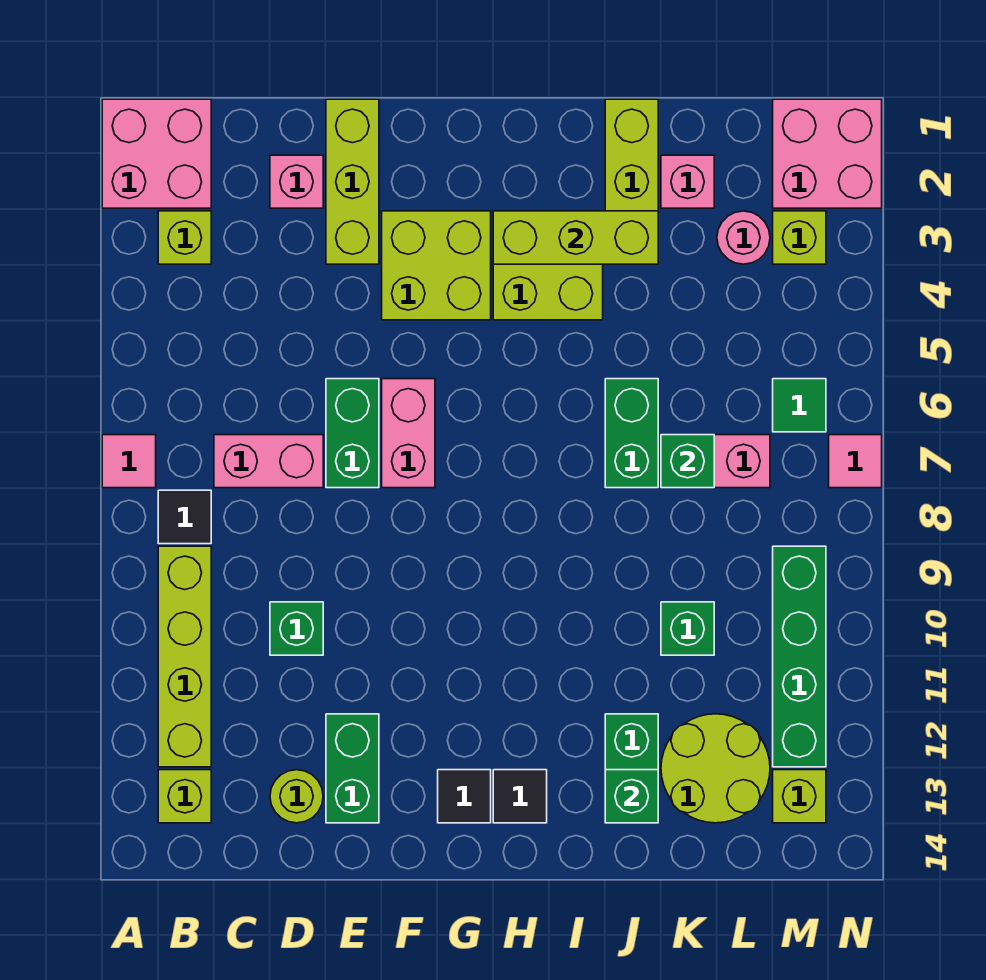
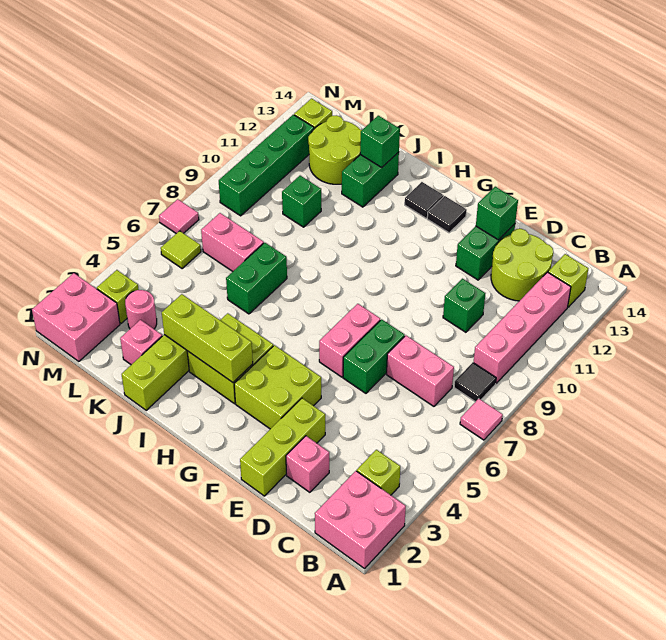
lime 1x4 brick [158,546,211,767] -> pink 1x4 brick [473,272,571,383]
lime 1x1 round brick [270,770,323,823] -> lime 2x2 round brick [491,229,553,301]
green 1x1 brick [661,435,714,488] -> green 1x1 brick moved to [476,187,518,240]
green 1x1 tile [773,379,826,432] -> lime 1x1 tile [161,231,201,269]

